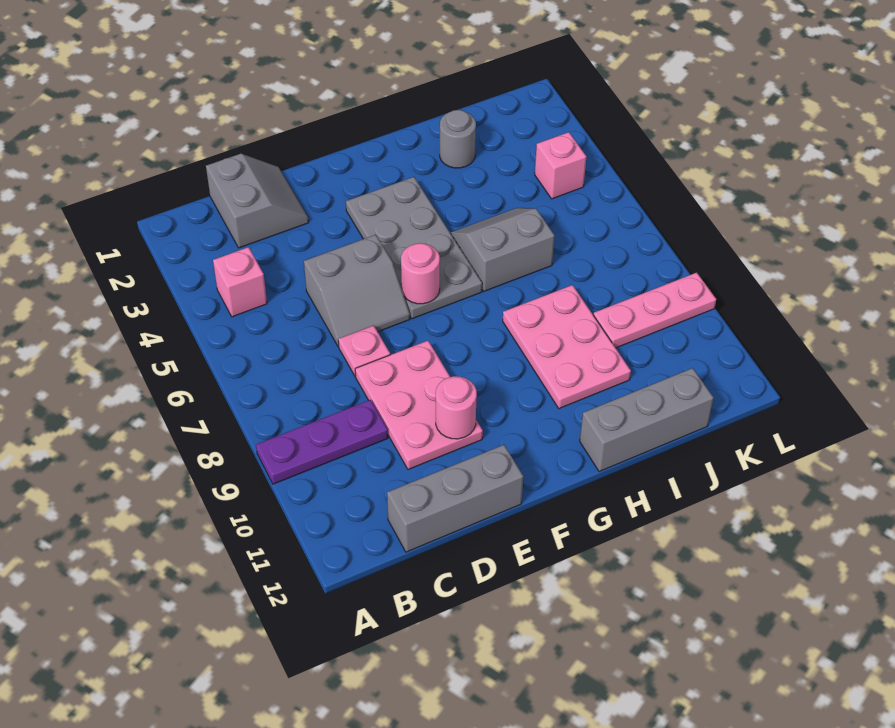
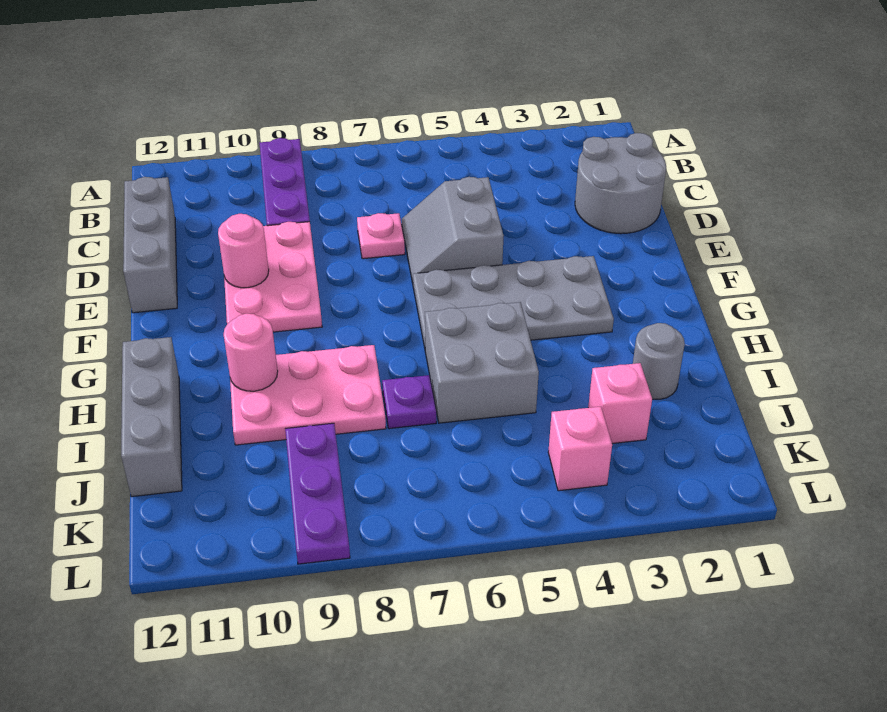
pink 1x1 brick [213,247,267,317] -> pink 1x1 brick moved to [588,363,652,444]
grey 2x2 slope [206,154,309,248] -> grey 2x2 round brick [575,133,666,234]
pink 2x3 plate [355,341,483,469] -> pink 2x3 plate turned to [224,222,322,332]
pink 1x1 round brick [401,243,440,304] -> pink 1x1 round brick moved to [224,313,278,391]
grey 2x2 slope [450,208,555,291] -> grey 2x2 brick [425,302,539,423]
none -> purple 1x1 plate [382,375,436,429]
pink 1x3 plate [593,273,716,348] -> purple 1x3 plate [285,423,350,564]

